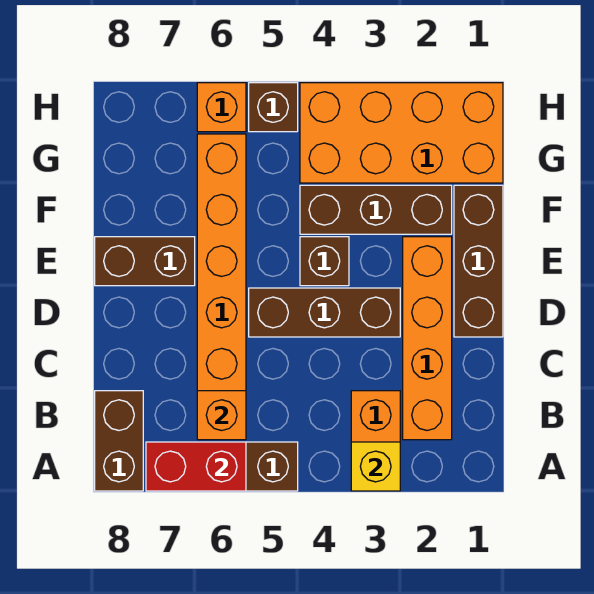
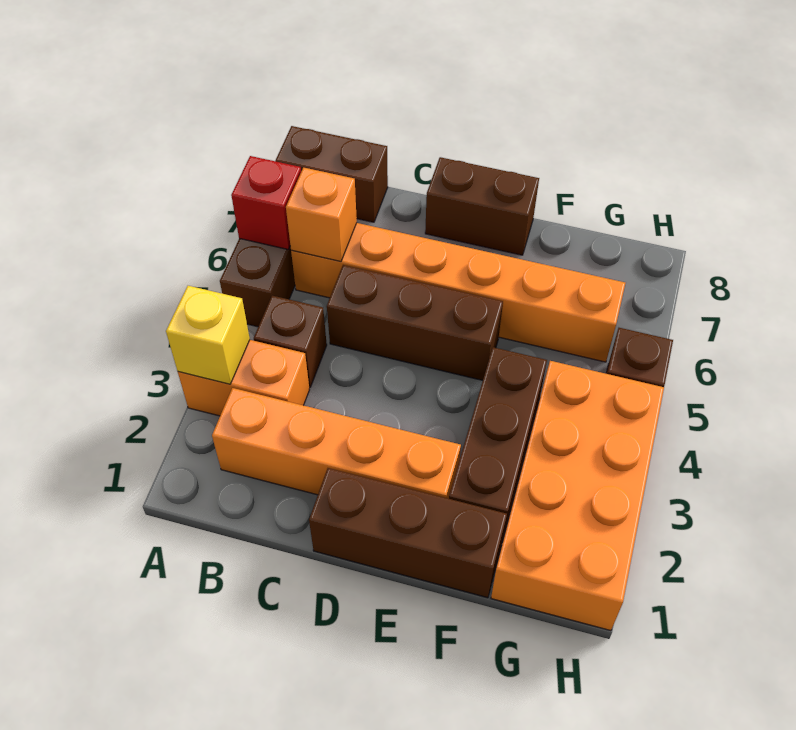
red 1x2 brick [146,442,246,491] -> red 1x1 brick [231,156,301,249]
brown 1x3 brick [249,288,400,337] -> brown 1x3 brick turned to [327,265,503,380]
brown 1x1 brick [300,237,349,286] -> brown 1x1 brick moved to [254,296,327,388]
brown 1x2 brick [95,237,195,286] -> brown 1x2 brick turned to [425,157,539,255]
orange 1x1 brick [197,83,246,132] -> none

